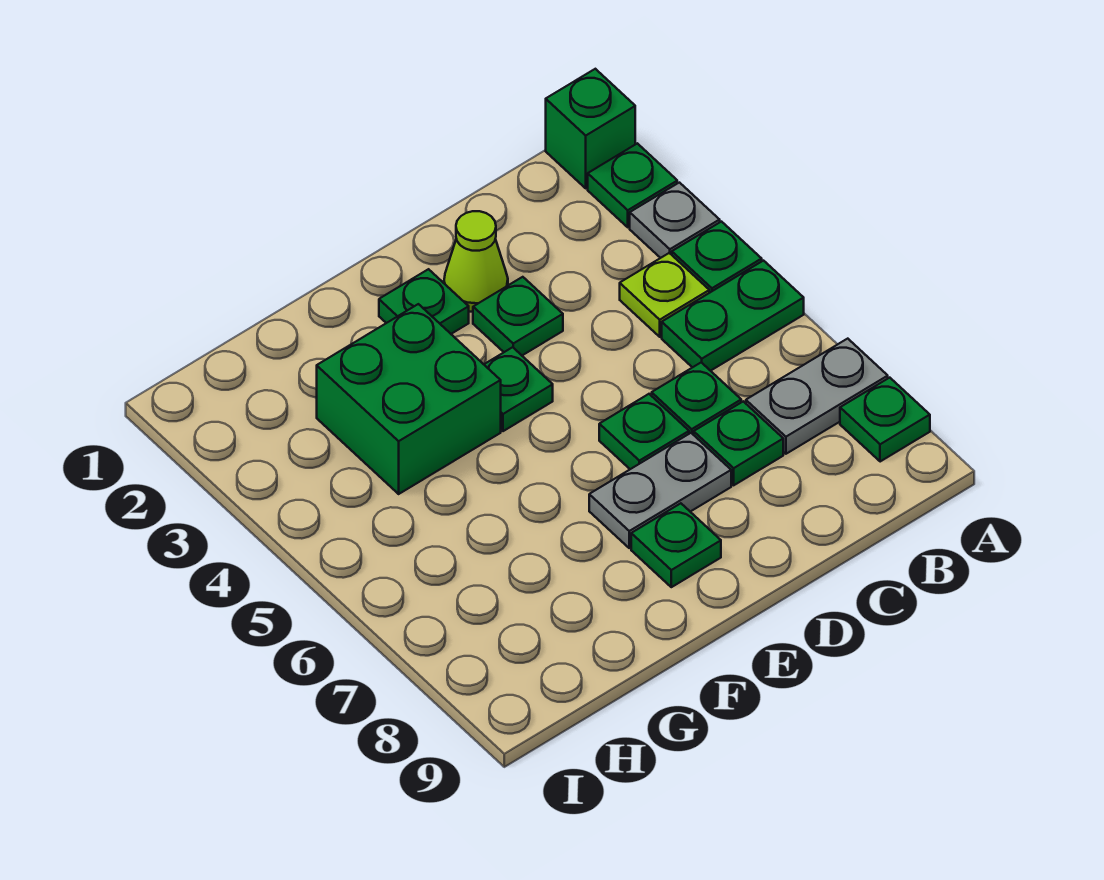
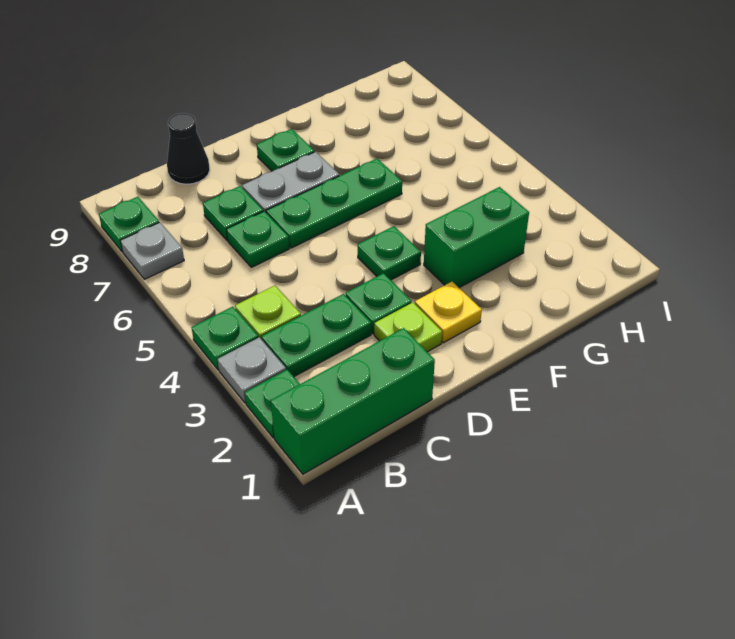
green 1x1 brick [546,69,635,188] -> green 1x3 brick [271,328,435,474]
green 1x2 plate [662,261,804,371] -> green 1x2 plate moved to [262,294,371,377]
grey 1x2 plate [746,339,888,454] -> grey 1x1 plate [120,222,184,279]
none -> black 1x1 cone [167,113,210,184]
lime 1x1 cone [444,211,508,312] -> lime 1x1 plate [374,302,442,352]
green 1x1 plate [599,394,689,469] -> green 1x3 plate [266,159,402,248]
green 1x1 plate [379,269,469,334] -> yellow 1x1 plate [415,282,482,343]
green 2x2 brick [317,304,501,494] -> green 1x2 brick [424,187,529,288]

